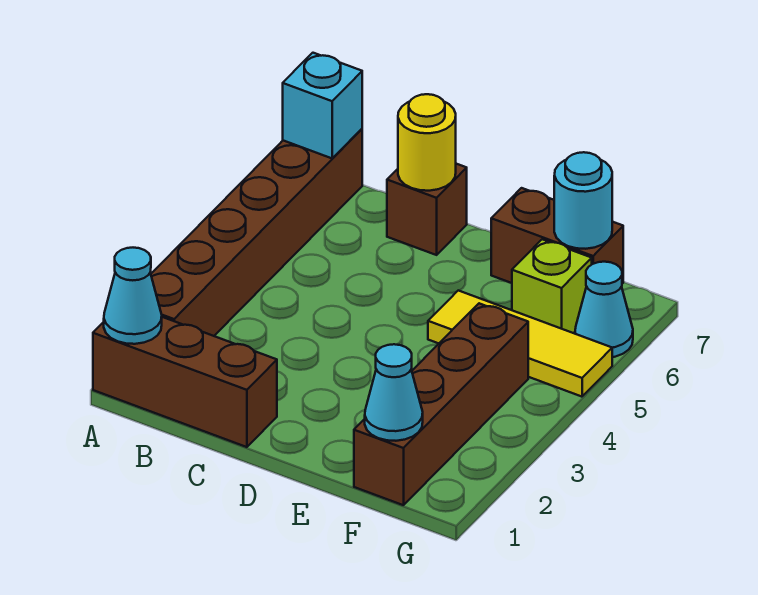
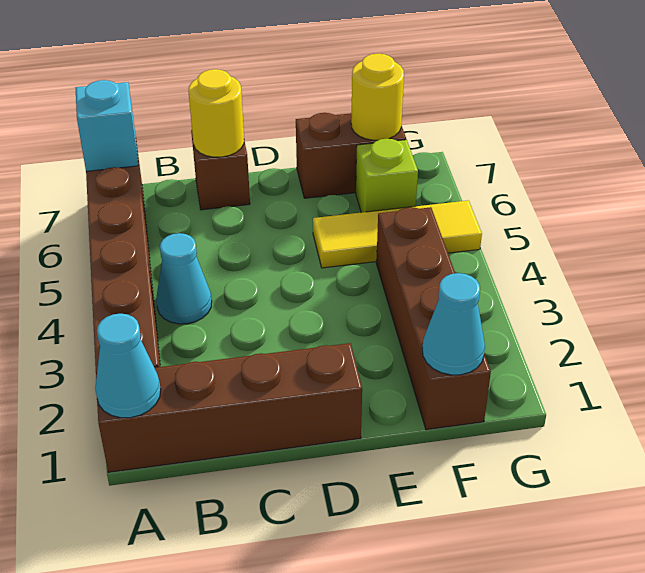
brown 1x3 brick [93,317,277,447] -> brown 1x4 brick [96,343,362,472]
cyan 1x1 round brick [554,152,612,249] -> yellow 1x1 round brick [351,54,404,140]
cyan 1x1 cone [575,262,633,357] -> cyan 1x1 cone moved to [156,233,212,324]

